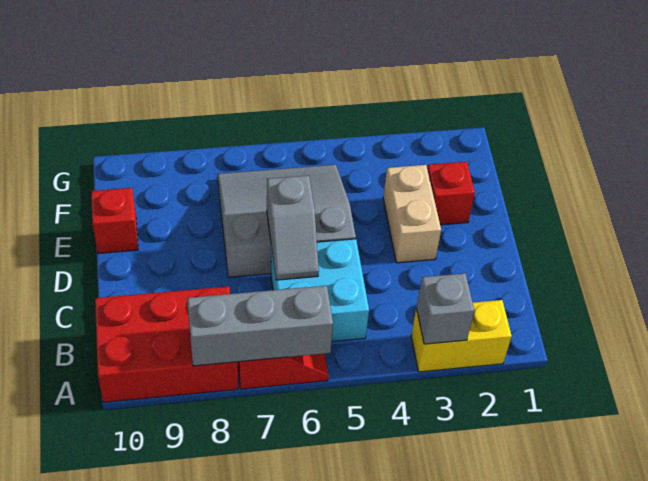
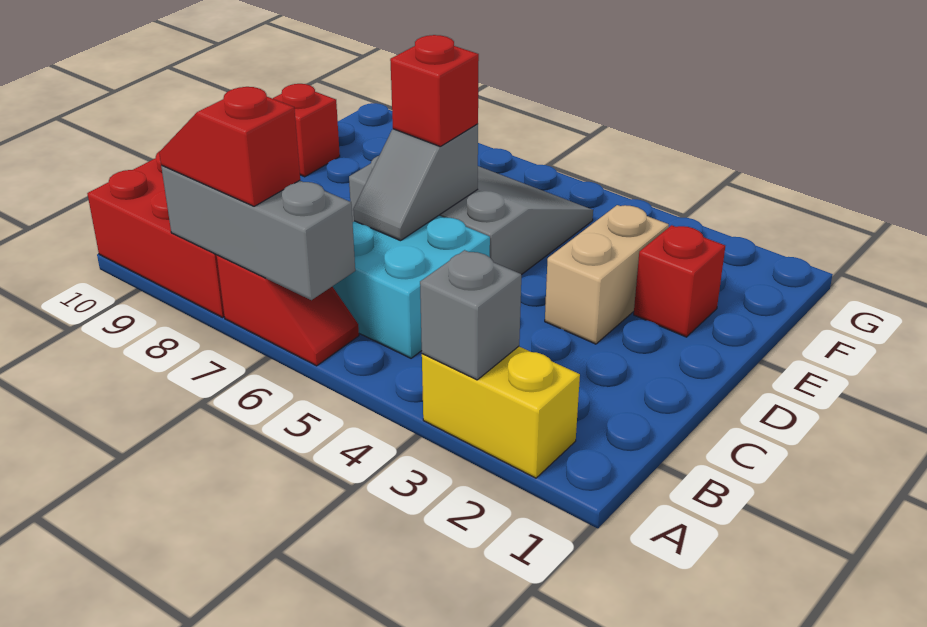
none -> red 1x2 slope [159,87,300,206]
none -> red 1x1 brick [390,35,479,146]

